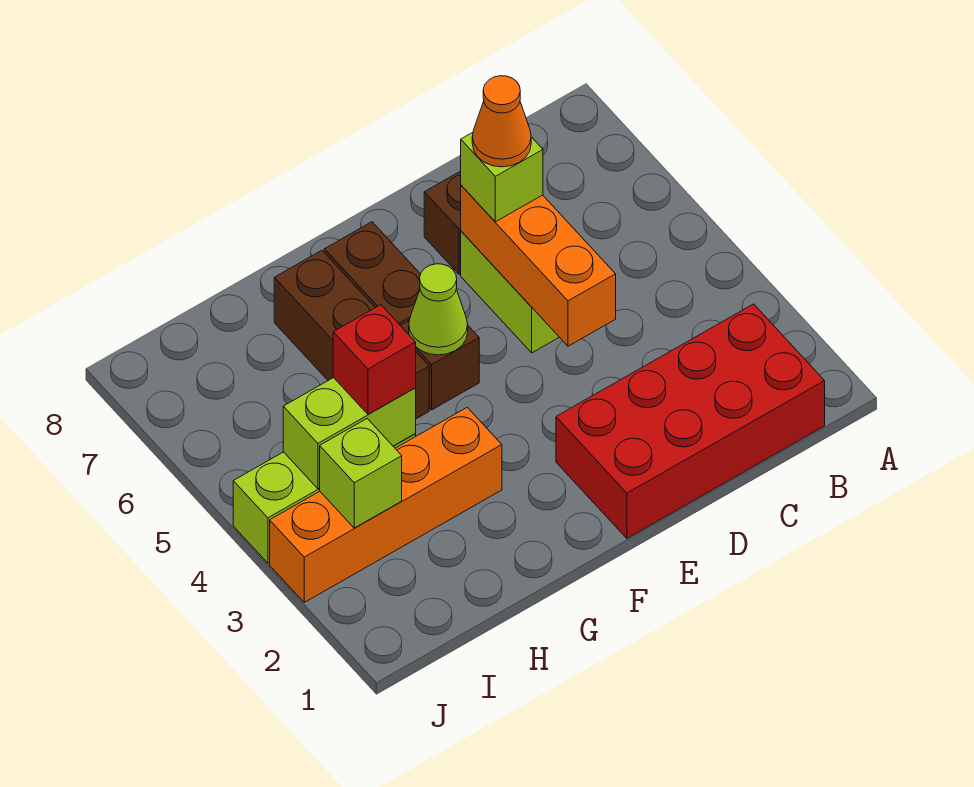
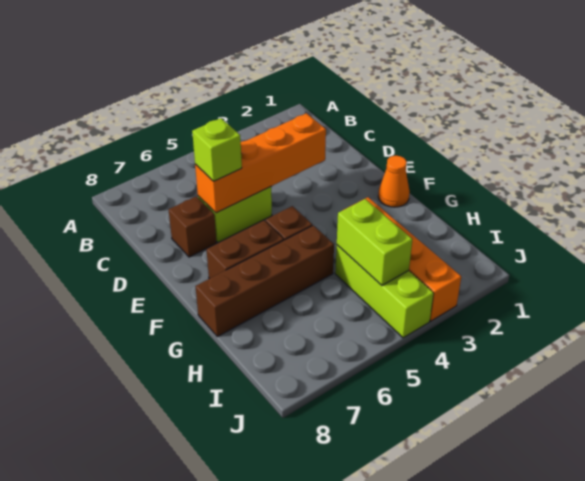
red 2x4 brick [556,304,825,538] -> none
orange 1x3 brick [461,185,616,346] -> orange 1x4 brick [195,113,326,213]
orange 1x1 cone [472,76,531,167] -> orange 1x1 cone moved to [378,156,410,207]
lime 1x1 cone [409,264,468,355] -> none
brown 1x3 brick [274,250,429,419] -> brown 1x4 brick [195,225,334,337]
red 1x1 brick [333,305,416,414] -> none
lime 1x1 brick [320,419,402,528] -> none

